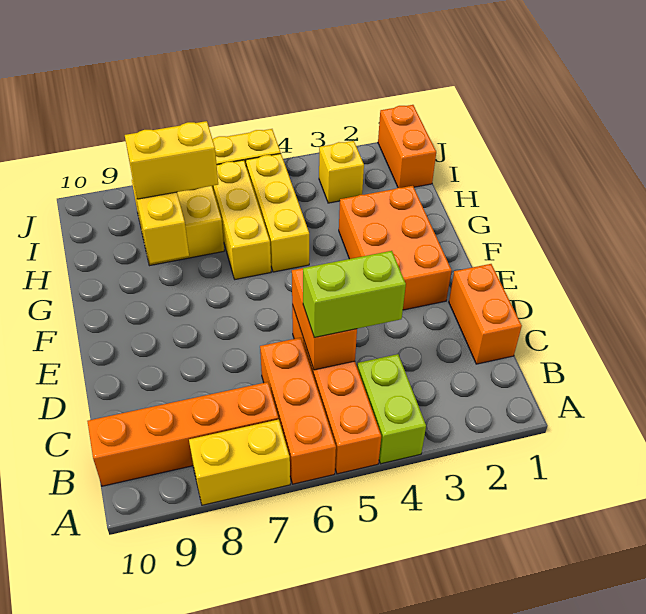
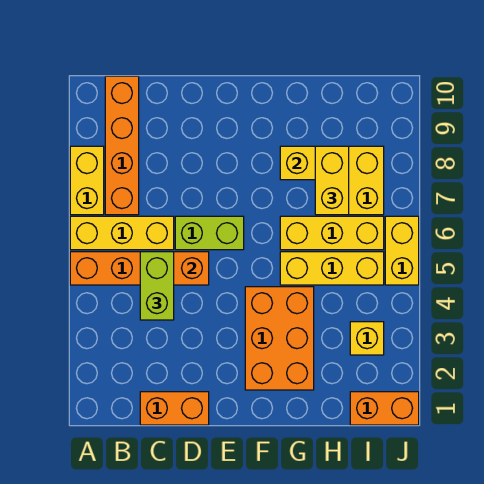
lime 1x2 brick [357,354,426,464] -> lime 1x2 brick moved to [175,216,244,250]
orange 1x3 brick [260,338,336,484] -> yellow 1x3 brick [70,216,174,250]
orange 2x3 brick [339,186,452,310] -> orange 2x3 brick turned to [245,287,314,390]

